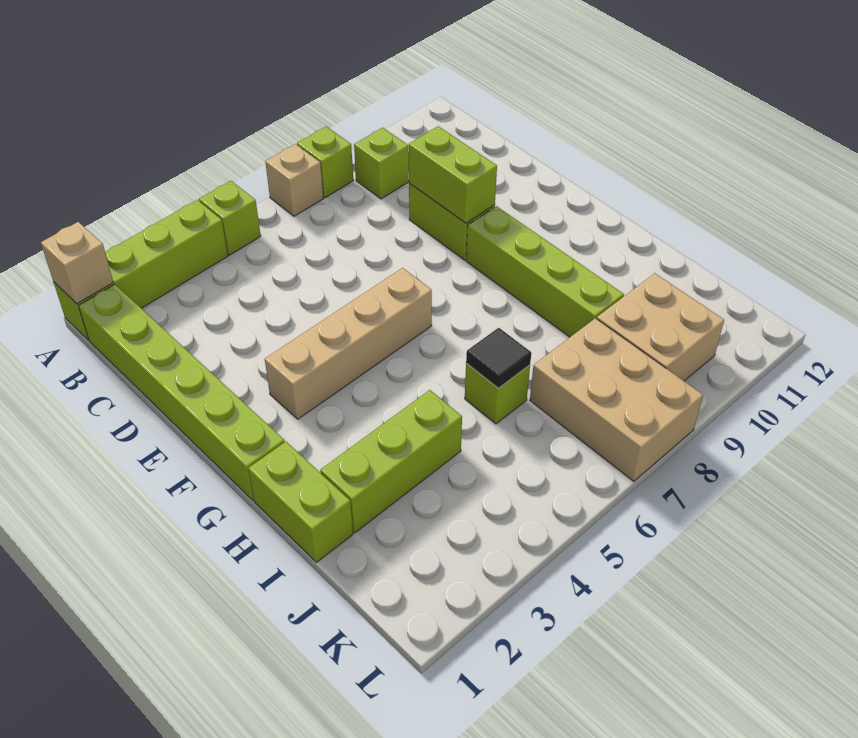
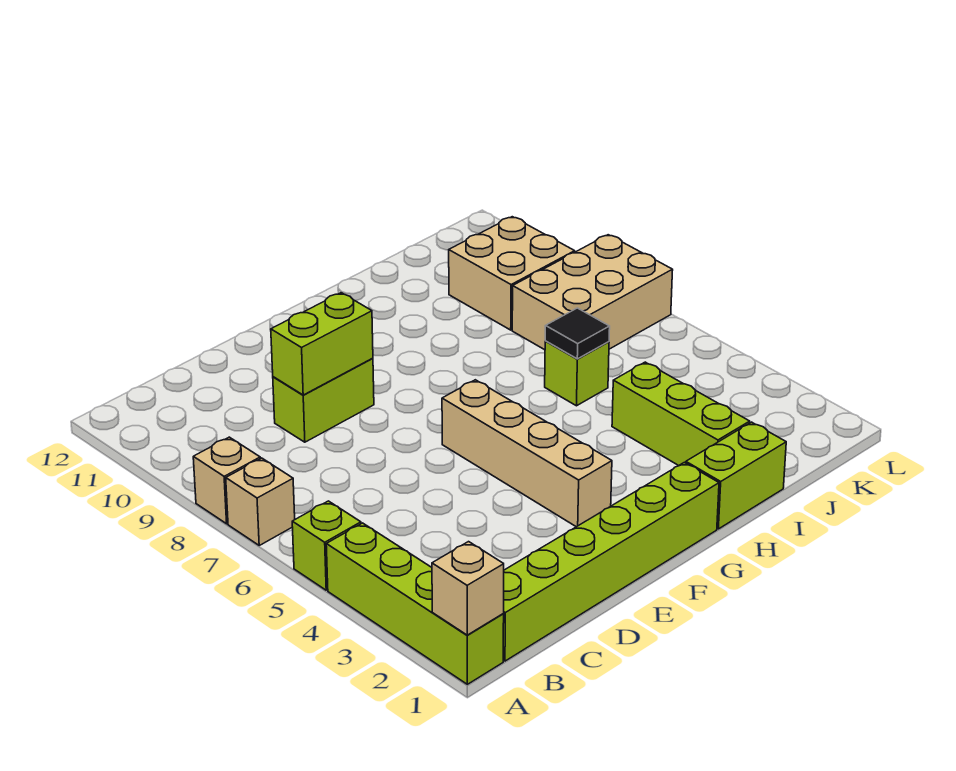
lime 1x1 brick [297,126,353,198] -> tan 1x1 brick [193,437,260,524]
lime 1x1 brick [354,128,409,199] -> none
lime 1x4 brick [466,206,624,337] -> none

